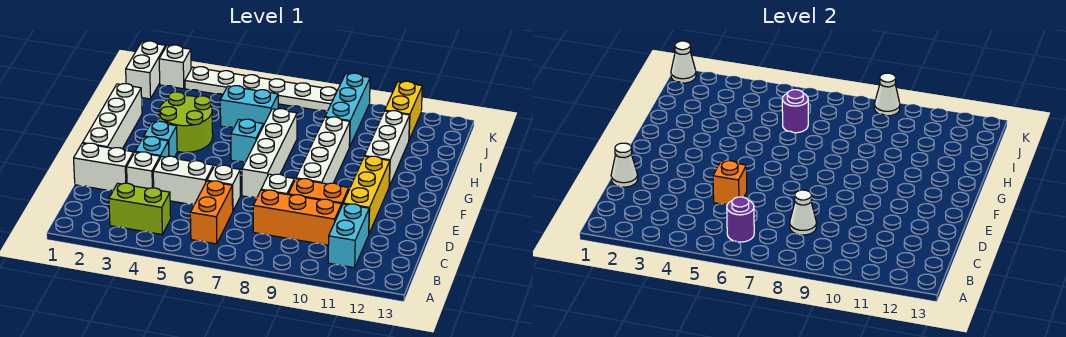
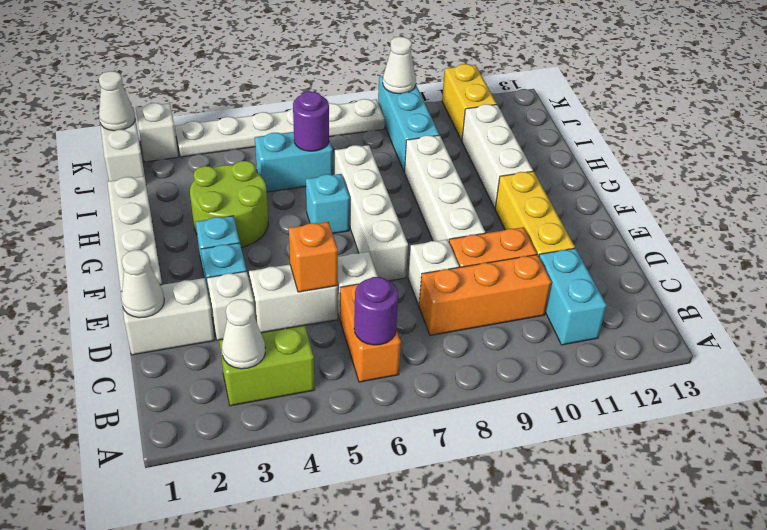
white 1x1 cone [790,190,817,235] -> white 1x1 cone moved to [222,299,265,369]

